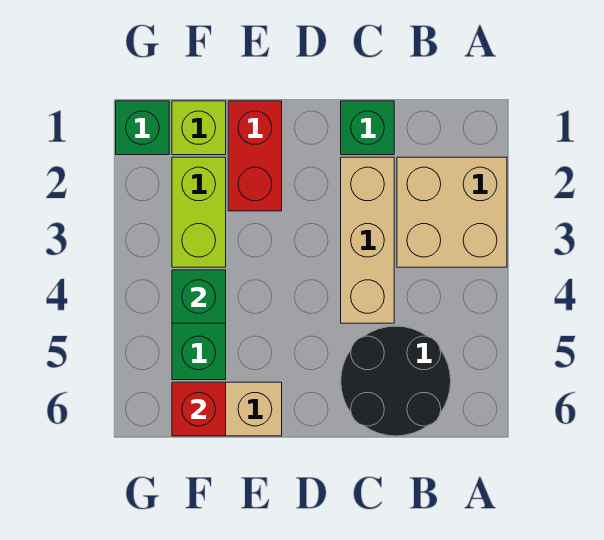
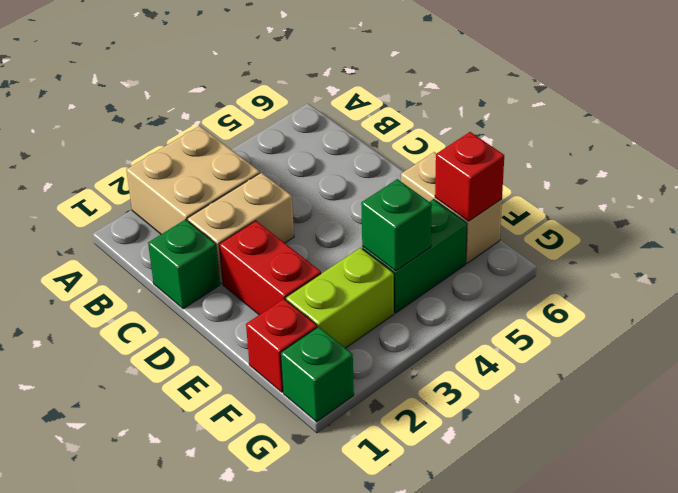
black 2x2 round brick [341,326,451,436] -> none
tan 1x3 brick [341,157,394,323] -> tan 1x2 brick [187,173,294,284]
red 1x2 brick [228,101,282,211] -> red 1x2 brick turned to [219,221,321,315]
lime 1x1 brick [172,101,226,155] -> red 1x1 brick [246,299,317,392]

